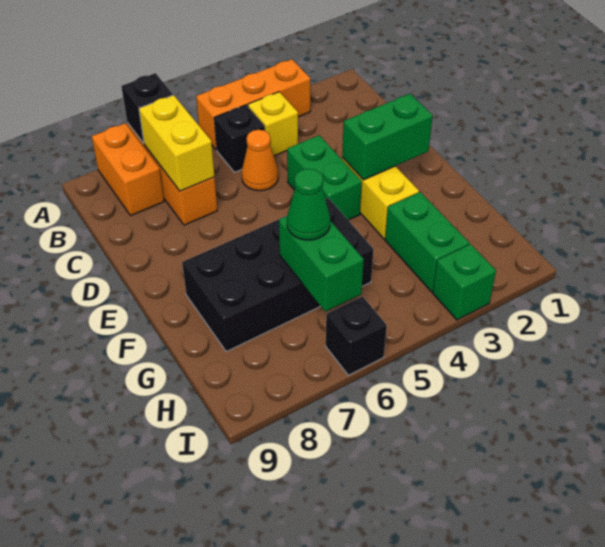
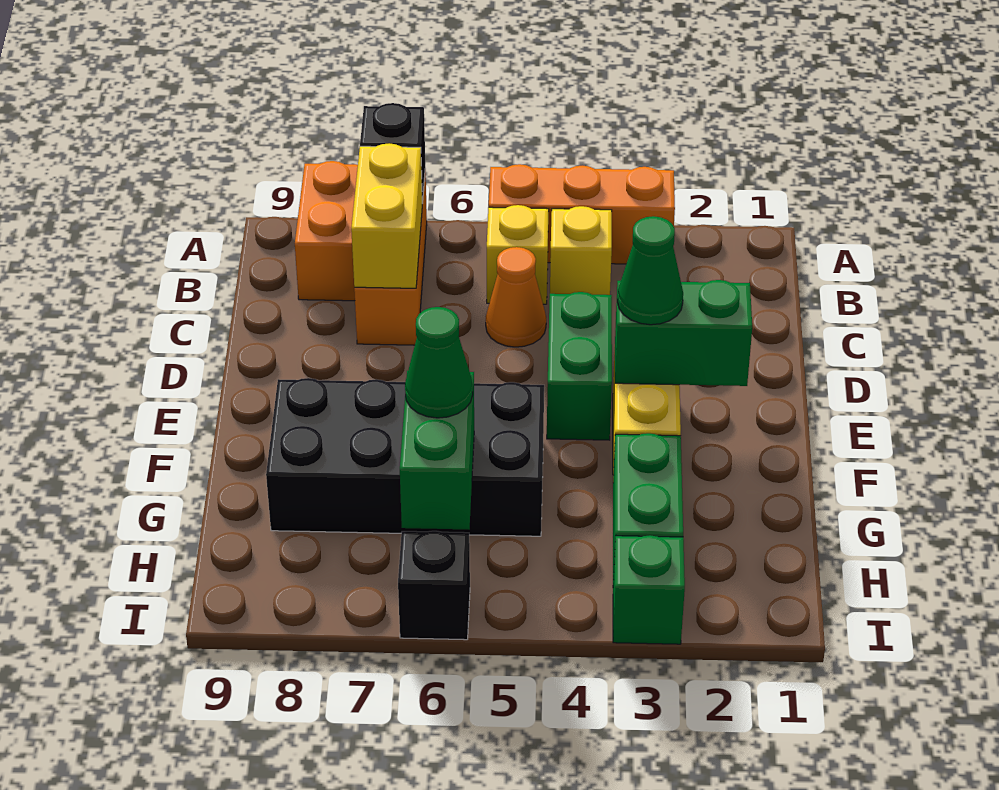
black 1x1 brick [214,105,265,172] -> yellow 1x1 brick [487,205,549,304]
none -> green 1x1 cone [618,216,683,325]

